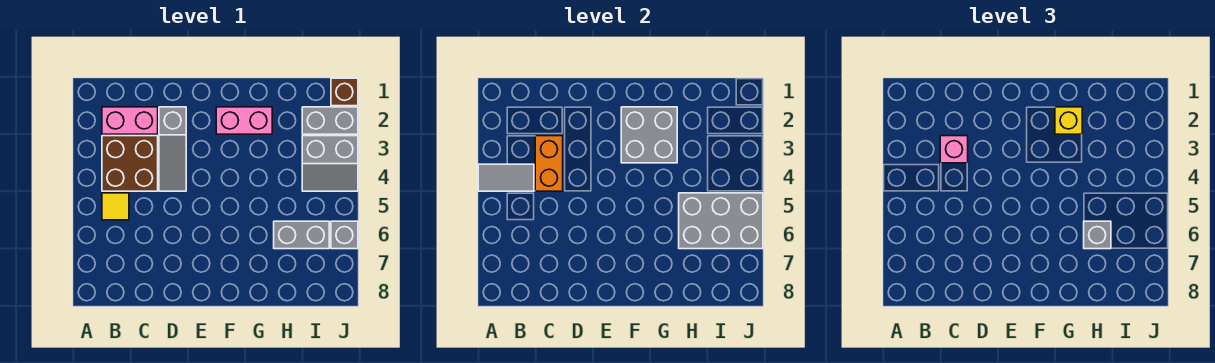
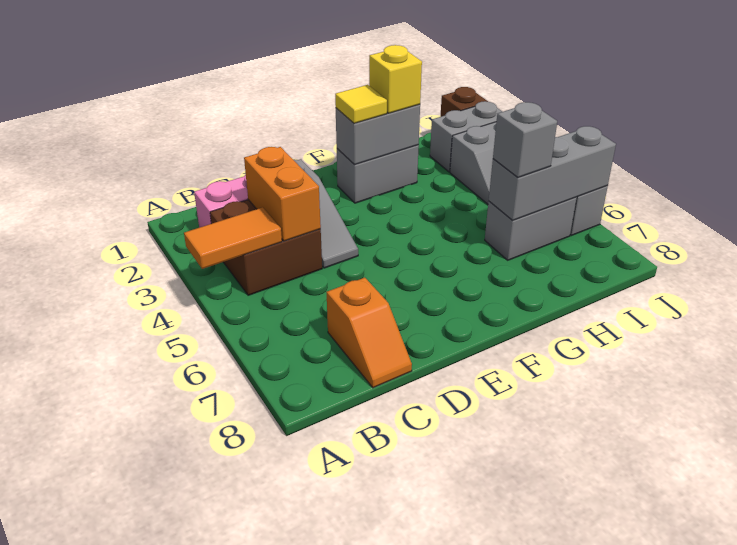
grey 1x2 tile [478,164,534,191] -> orange 1x2 tile [184,207,282,269]
yellow 1x1 tile [102,193,129,220] -> yellow 1x1 tile moved to [335,85,387,123]
pink 1x1 brick [940,136,968,163] -> none
none -> orange 1x2 slope [326,278,412,388]
pink 1x2 brick [216,107,272,134] -> grey 1x2 brick [337,145,419,203]
grey 2x2 brick [621,107,677,163] -> grey 1x2 brick [336,104,420,165]
grey 2x3 brick [679,193,763,249] -> grey 1x3 brick [489,126,616,221]

